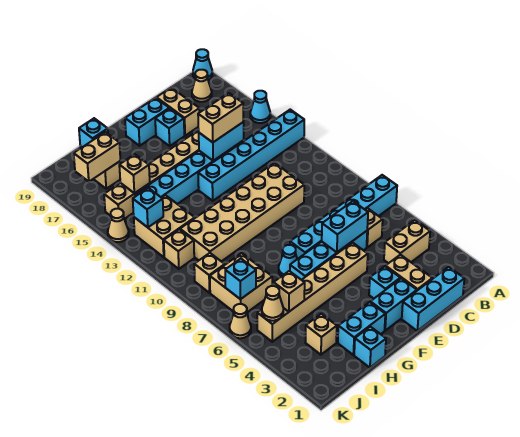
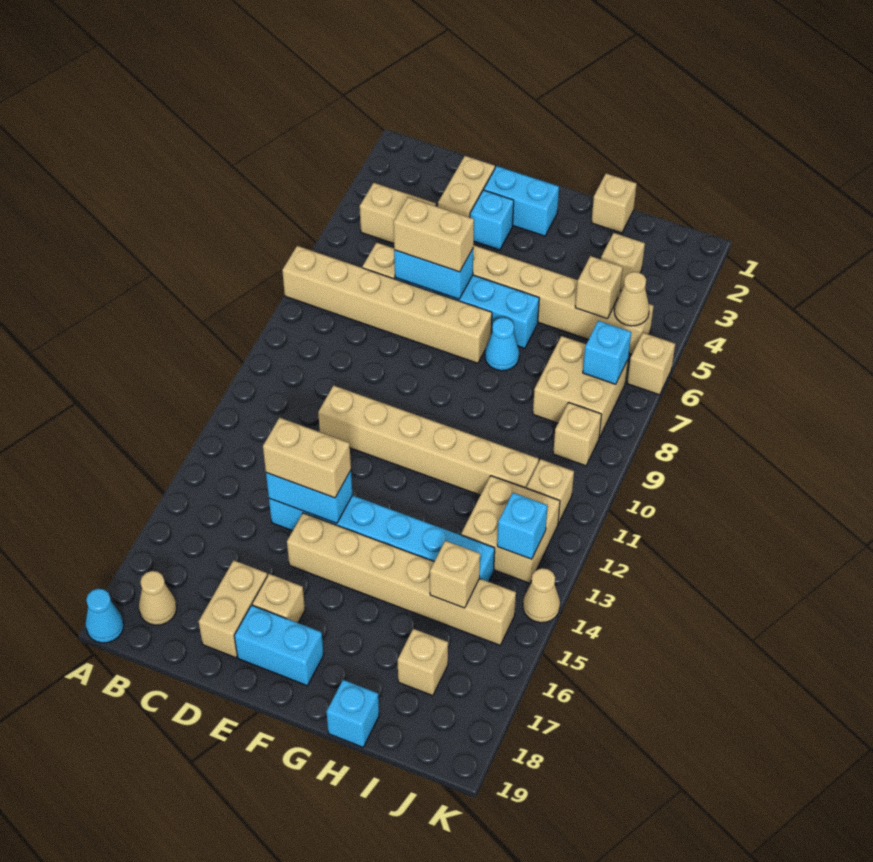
cyan 1x6 brick [290,175,397,259] -> tan 1x6 brick [282,246,492,363]
cyan 1x6 brick [198,110,304,201] -> none
cyan 1x1 cone [250,91,270,123] -> none
cyan 1x3 brick [402,267,464,331] -> none
tan 2x6 brick [180,163,304,261] -> tan 1x6 brick [318,386,539,495]
cyan 1x1 brick [155,109,184,146] -> tan 1x1 brick [252,574,305,623]
cyan 1x2 brick [338,302,385,355] -> none
cyan 1x1 brick [354,327,386,368] -> tan 1x1 brick [591,173,637,233]
tan 1x2 brick [74,132,121,182] -> tan 1x2 brick moved to [394,197,474,272]
tan 1x1 cone [230,304,251,338] -> tan 1x1 brick [627,333,675,395]

